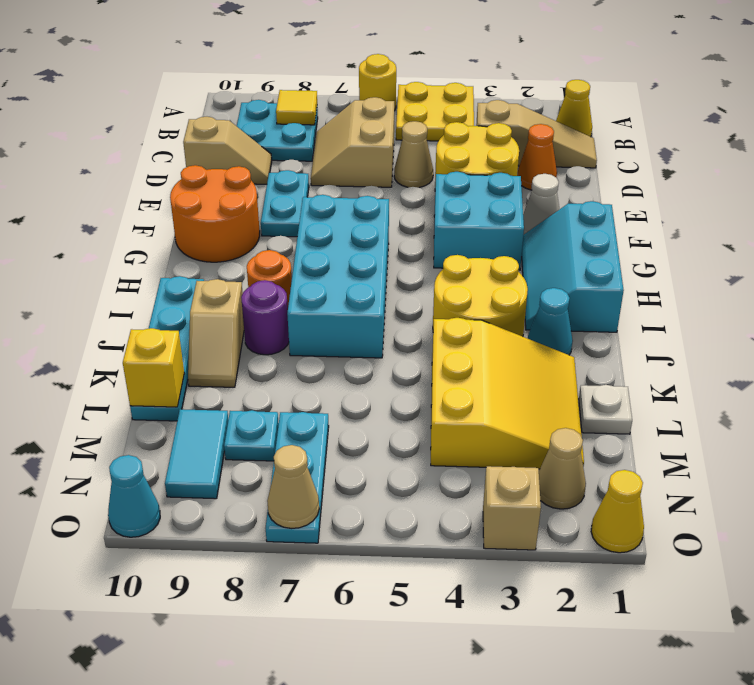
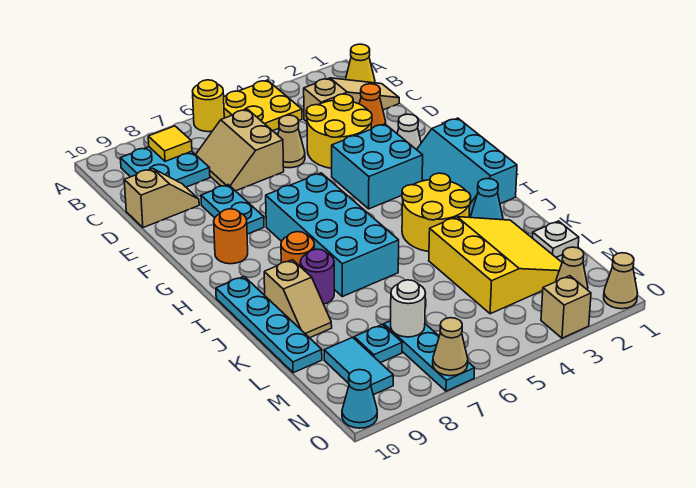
orange 2x2 round brick [170,165,260,262] -> orange 1x1 round brick [214,209,248,264]
yellow 1x1 brick [123,328,184,407] -> none
none -> white 1x1 round brick [391,280,426,337]
yellow 1x1 cone [591,470,644,553] -> tan 1x1 cone [604,253,638,309]

